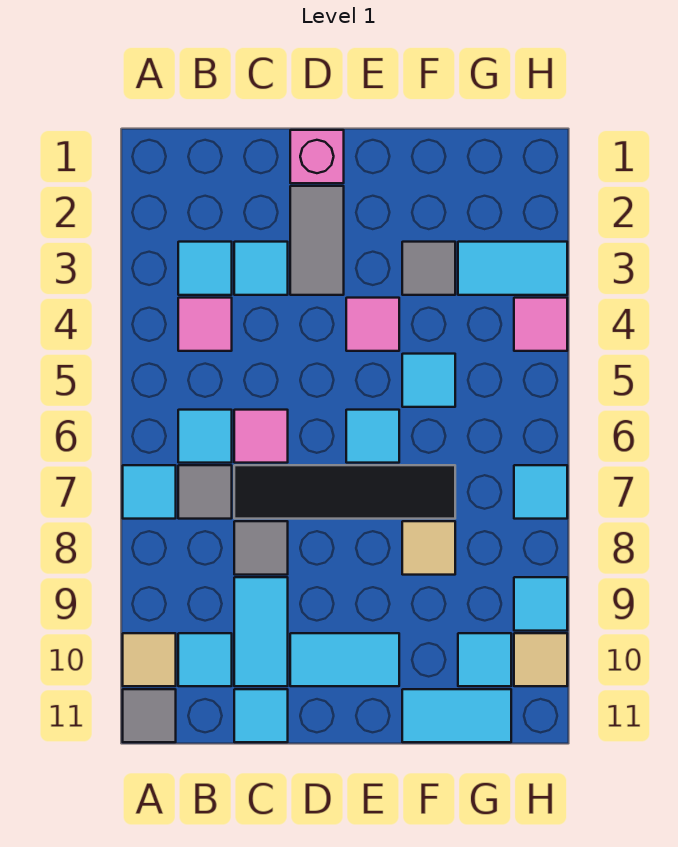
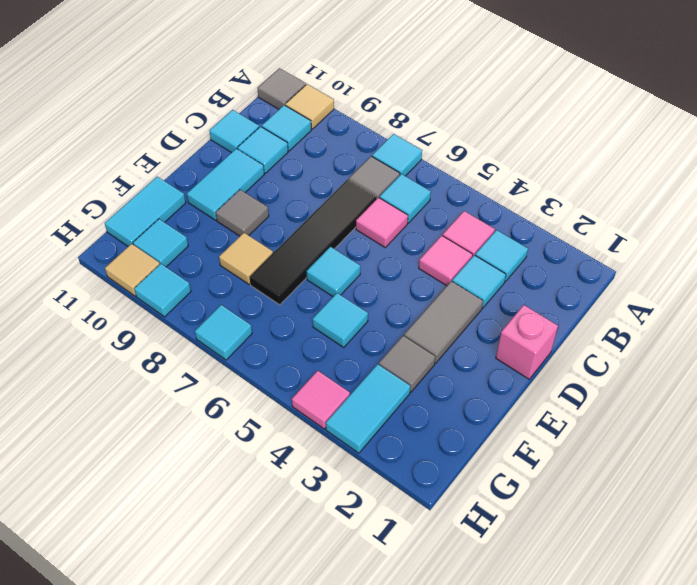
grey 1x1 tile [234,521,288,575] -> grey 1x1 tile moved to [216,190,269,236]
cyan 1x2 tile [234,577,288,686] -> cyan 1x1 tile [237,127,288,173]
grey 1x2 tile [290,186,344,295] -> grey 1x2 tile turned to [404,281,483,363]
pink 1x1 tile [346,298,399,351] -> pink 1x1 tile moved to [419,235,473,286]

